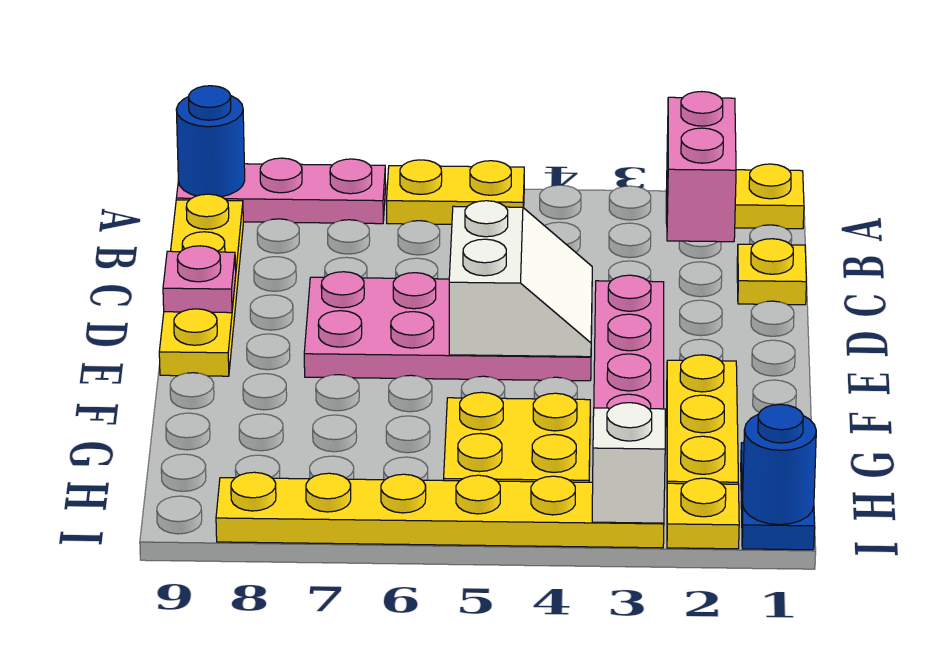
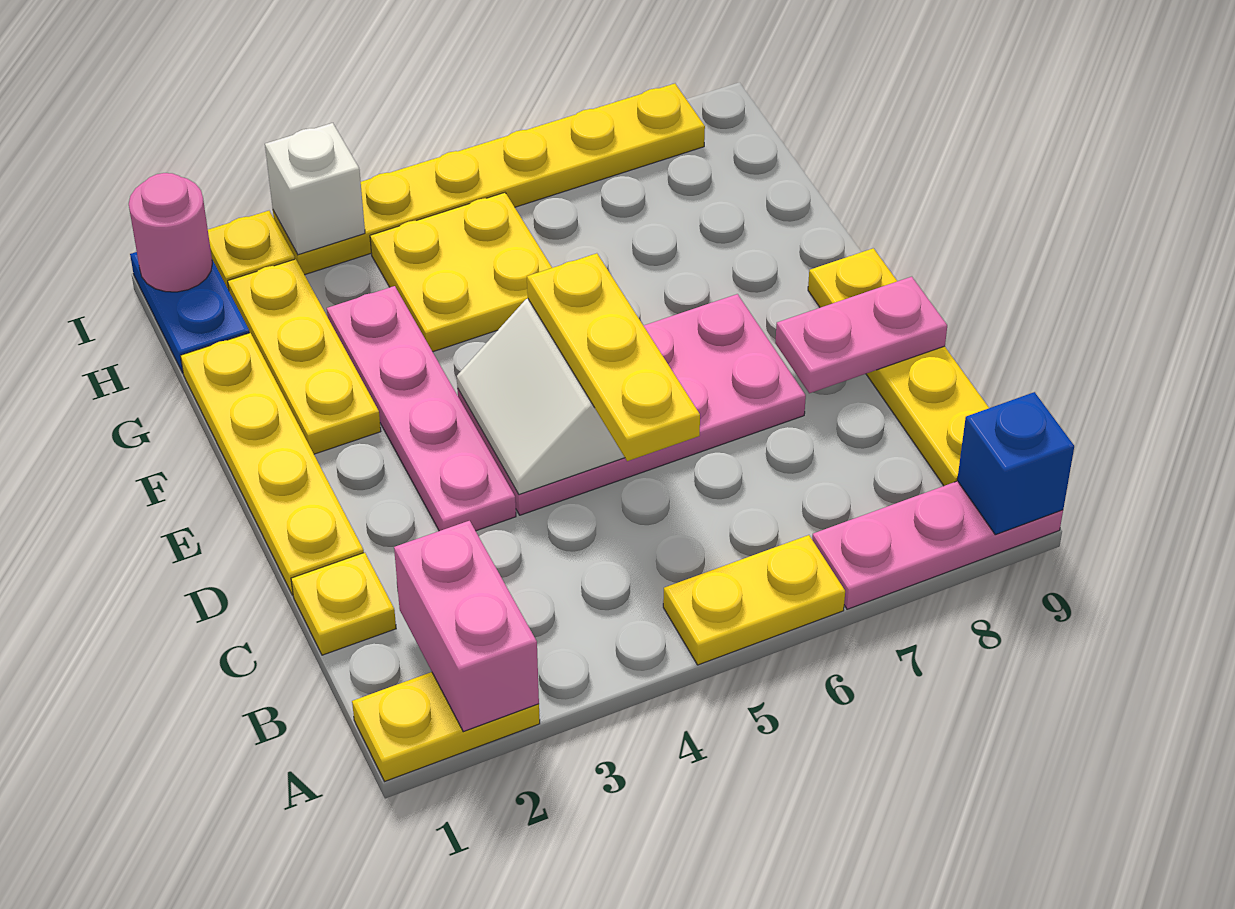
blue 1x1 round brick [176,86,245,197] -> blue 1x1 brick [957,392,1074,535]
none -> yellow 1x3 plate [527,253,700,461]
none -> yellow 1x4 plate [181,333,364,595]
pink 1x1 plate [163,246,236,313] -> pink 1x2 plate [775,277,947,393]
blue 1x1 round brick [742,404,816,525] -> pink 1x1 round brick [129,173,212,292]

